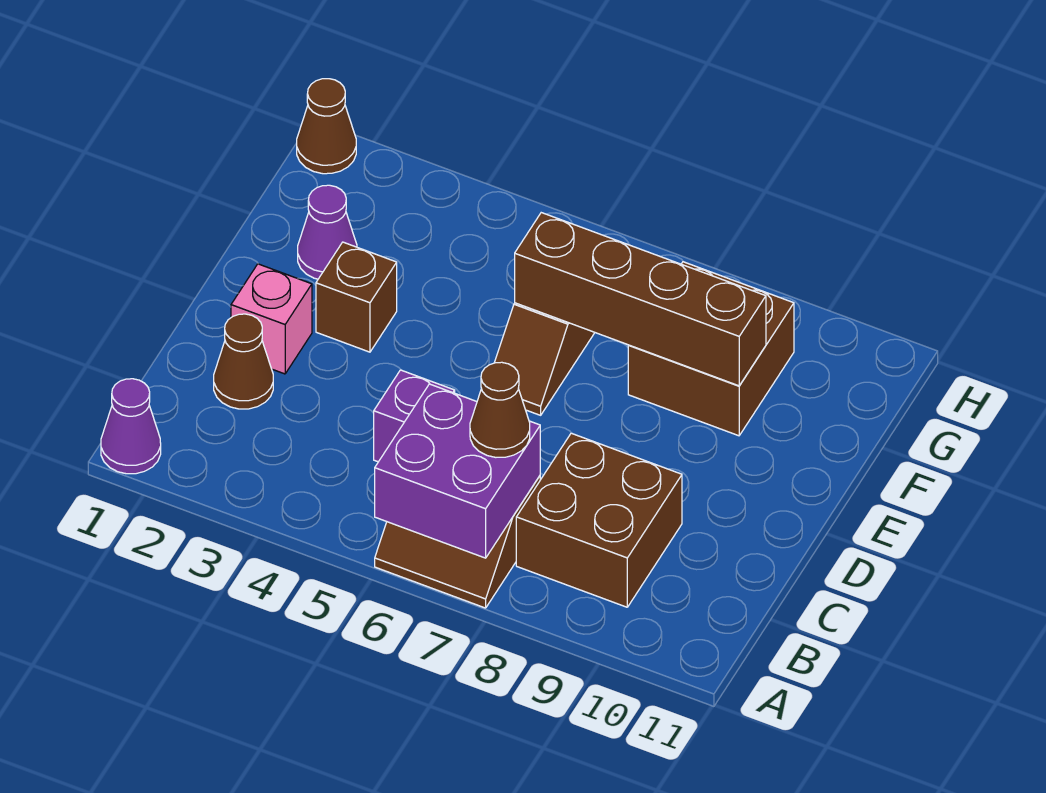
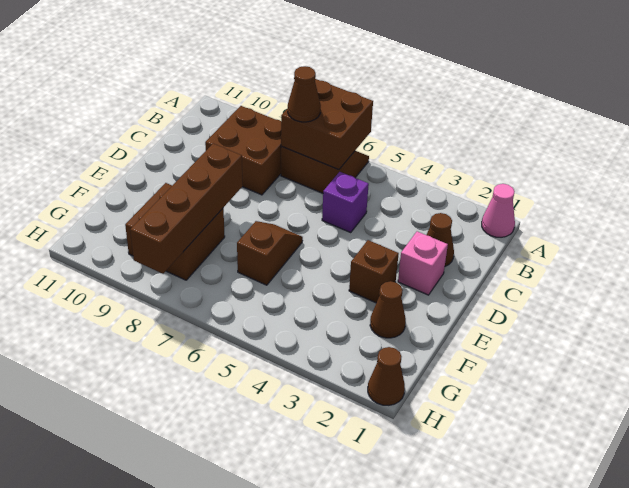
purple 1x1 cone [101,379,161,474] -> pink 1x1 cone [482,184,515,237]
purple 2x2 brick [375,384,540,558] -> brown 2x2 brick [281,79,373,170]
purple 1x1 cone [298,185,357,279] -> brown 1x1 cone [370,281,406,338]
brown 1x4 brick [515,213,766,386] -> brown 1x4 brick turned to [130,144,243,274]

